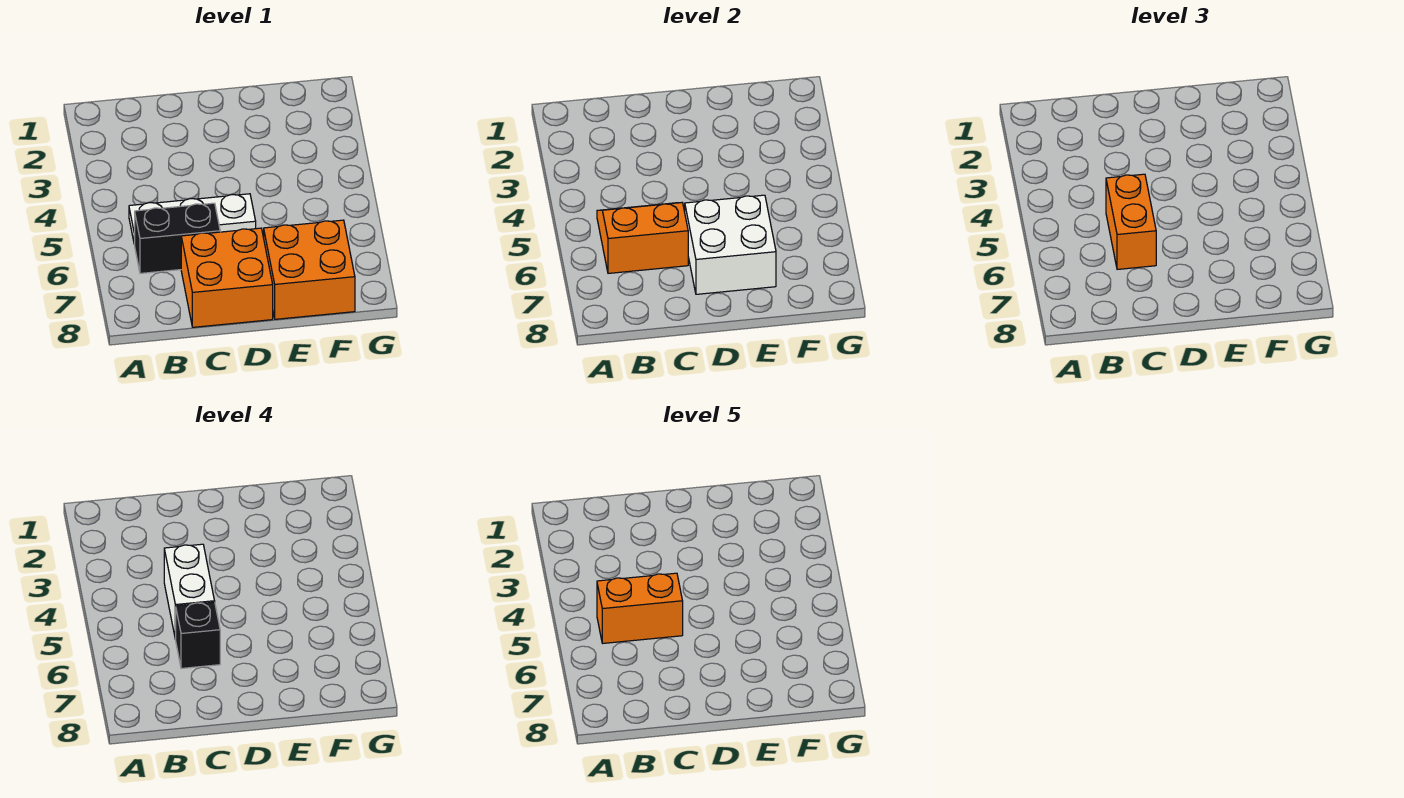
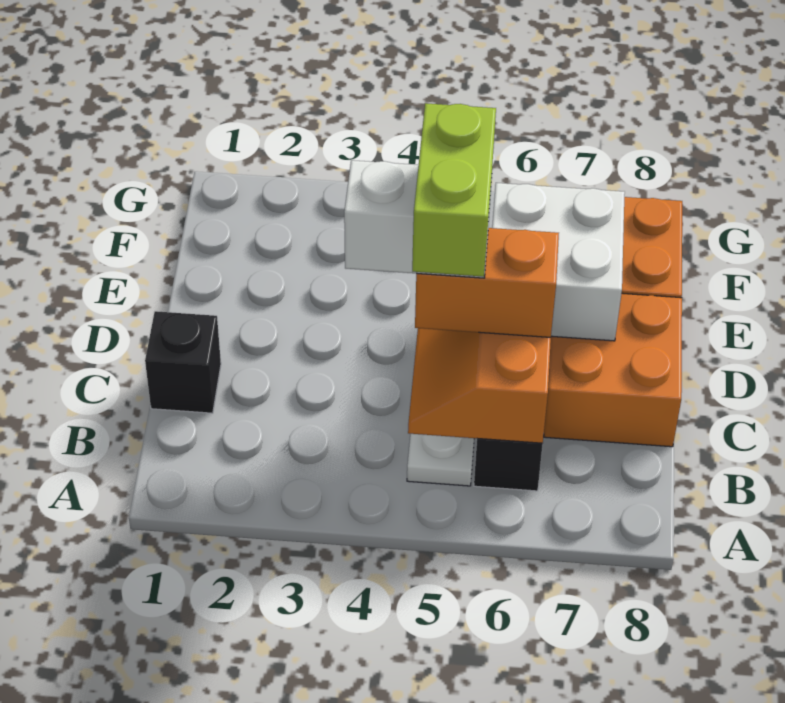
orange 1x2 brick [597,573,683,643] -> lime 1x2 brick [412,103,496,277]
black 1x1 brick [176,602,220,668] -> black 1x1 brick moved to [145,311,221,413]

